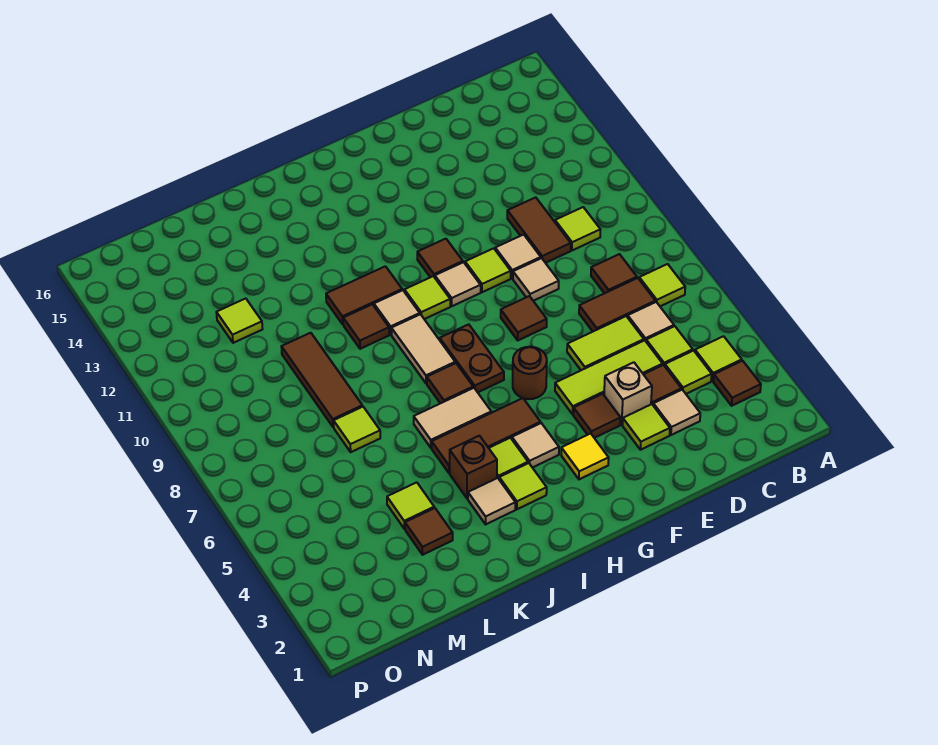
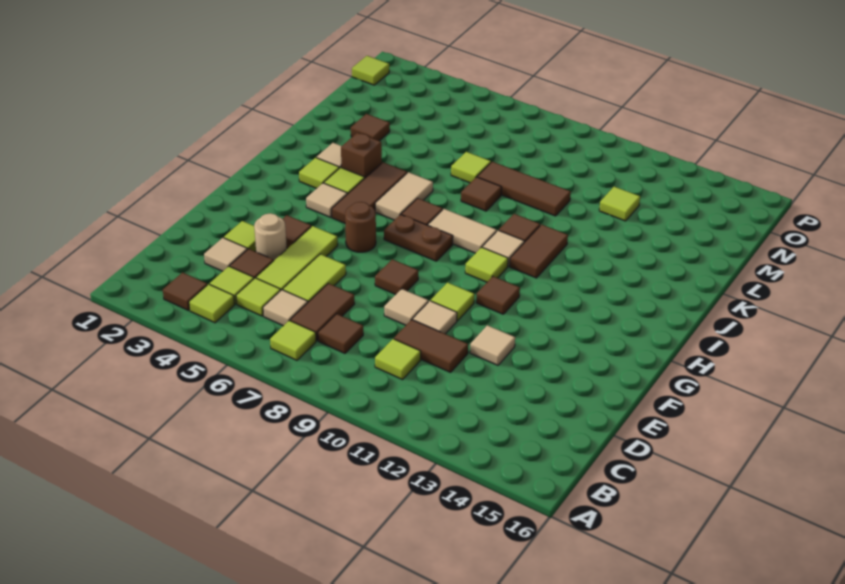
tan 1x1 brick [604,362,652,425] -> tan 1x1 round brick [254,213,287,260]
yellow 1x1 tile [561,433,609,479] -> none
tan 1x1 tile [435,262,481,306] -> tan 1x1 tile moved to [470,325,515,365]
none -> brown 1x1 tile [461,177,502,211]
lime 1x1 tile [387,482,434,529] -> lime 1x1 tile moved to [352,56,389,85]

